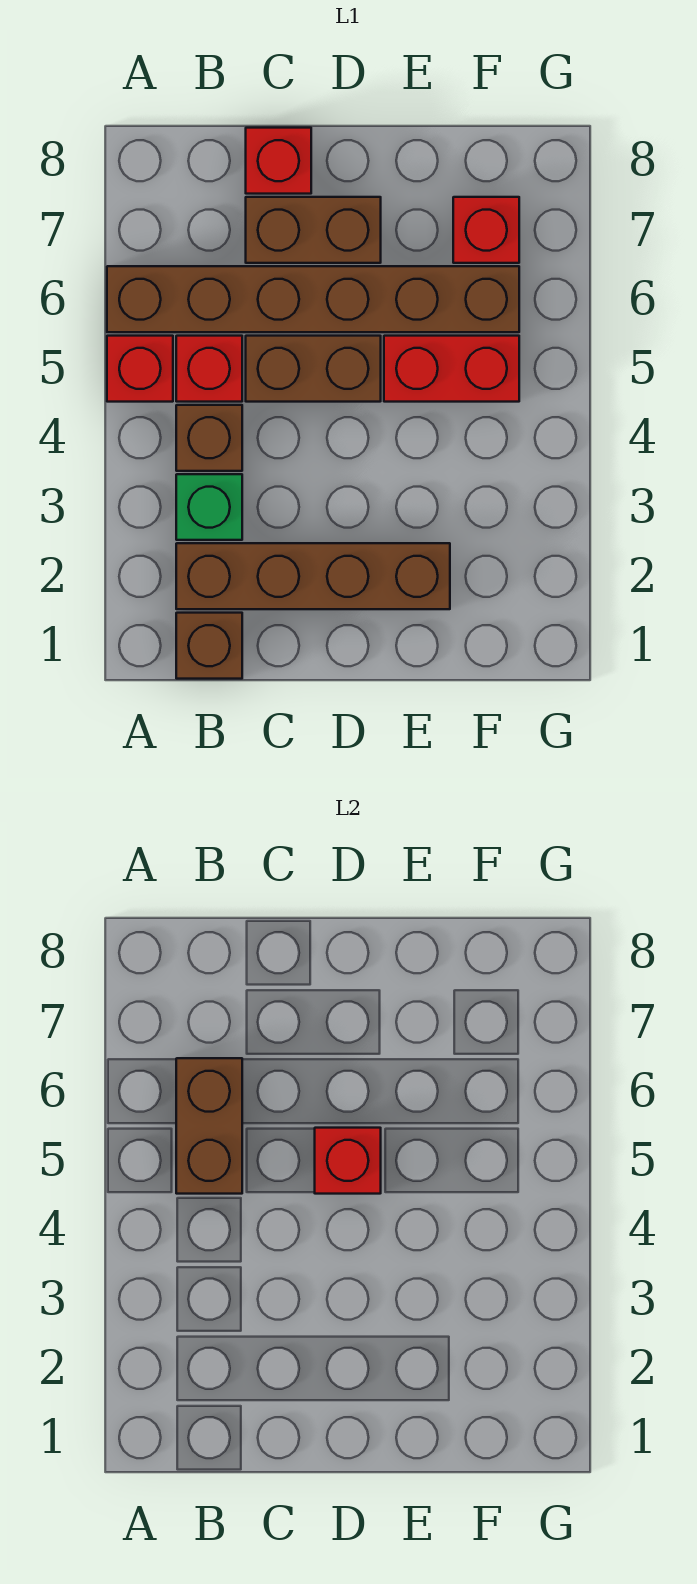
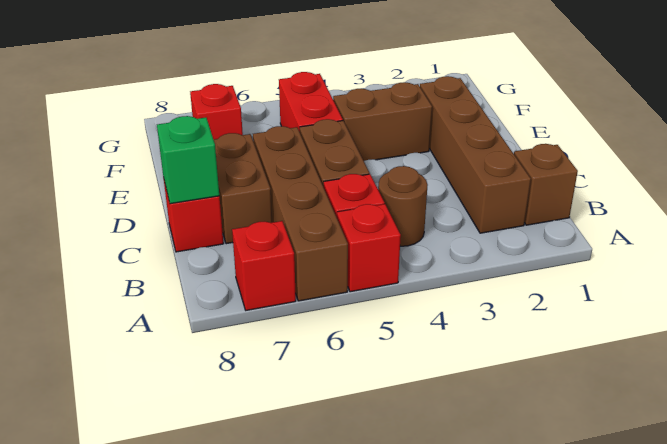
brown 1x6 brick [107,266,519,332] -> brown 1x4 brick [253,126,348,301]
green 1x1 brick [176,474,242,540] -> green 1x1 brick moved to [157,116,219,204]
brown 1x1 brick [176,405,242,471] -> brown 1x1 round brick [378,166,428,246]
brown 1x2 brick [176,1058,242,1194] -> brown 1x2 brick moved to [333,82,432,161]
red 1x1 brick [315,1128,381,1194] -> red 1x1 brick moved to [232,221,296,310]

